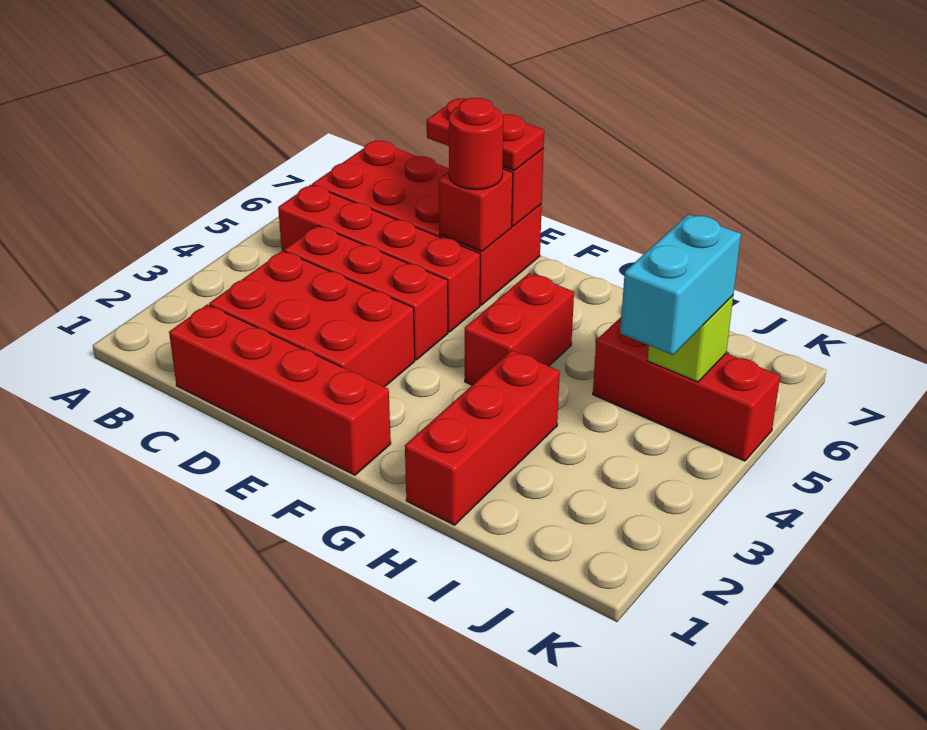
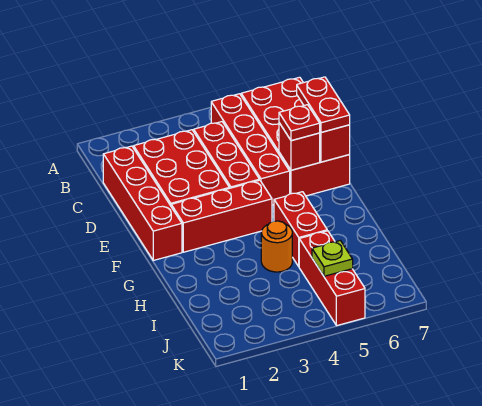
red 1x1 round brick [449,98,503,190] -> red 1x1 plate [279,105,320,141]
red 1x2 brick [465,273,574,385] -> red 1x2 brick turned to [274,192,327,266]
red 1x3 brick [405,350,560,525] -> red 1x3 brick moved to [171,180,272,252]
none -> orange 1x1 round brick [261,221,292,272]
cyan 1x2 brick [620,214,741,355] -> none
lime 1x1 brick [648,296,733,382] -> lime 1x1 plate [312,241,353,276]

